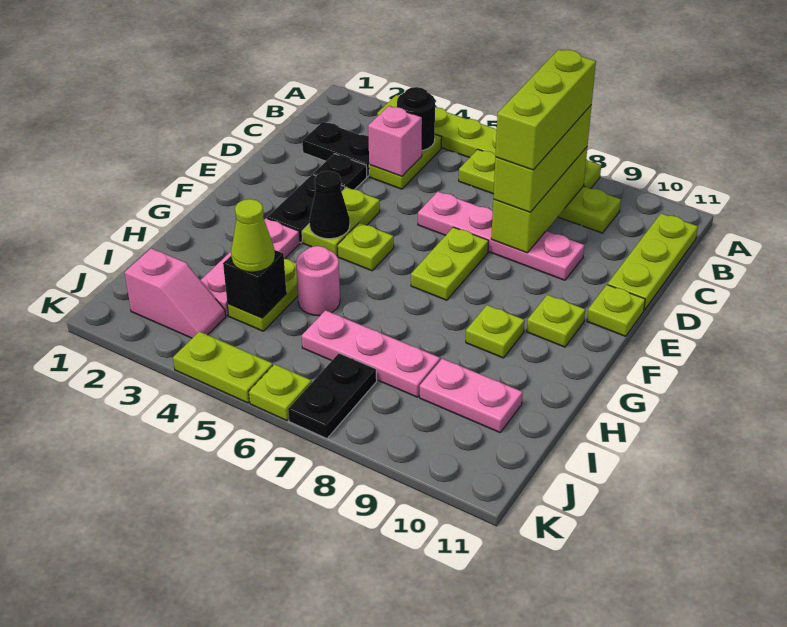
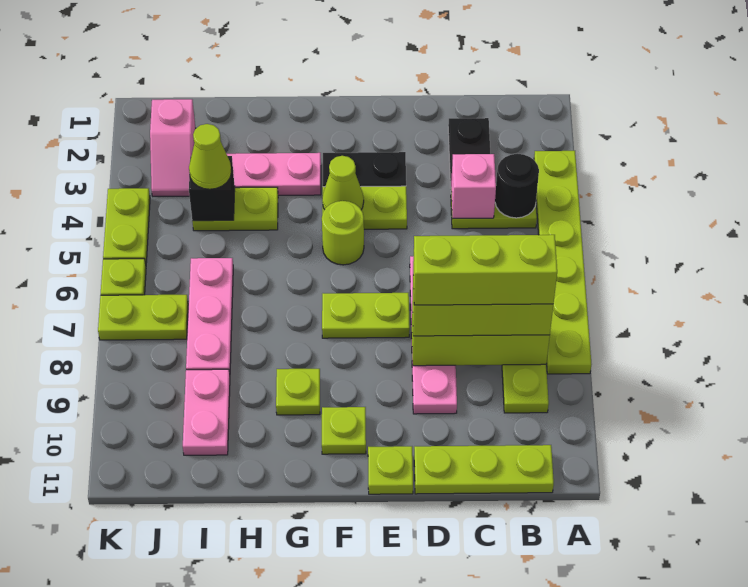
black 1x1 plate [313,154,367,189] -> none
black 1x1 cone [309,171,350,239] -> lime 1x1 cone [322,156,364,210]
lime 1x1 plate [338,223,394,271] -> lime 1x1 round brick [322,201,364,265]
pink 1x1 round brick [296,246,340,316] -> none
black 1x2 plate [288,353,377,439] -> lime 1x2 plate [98,295,188,340]

